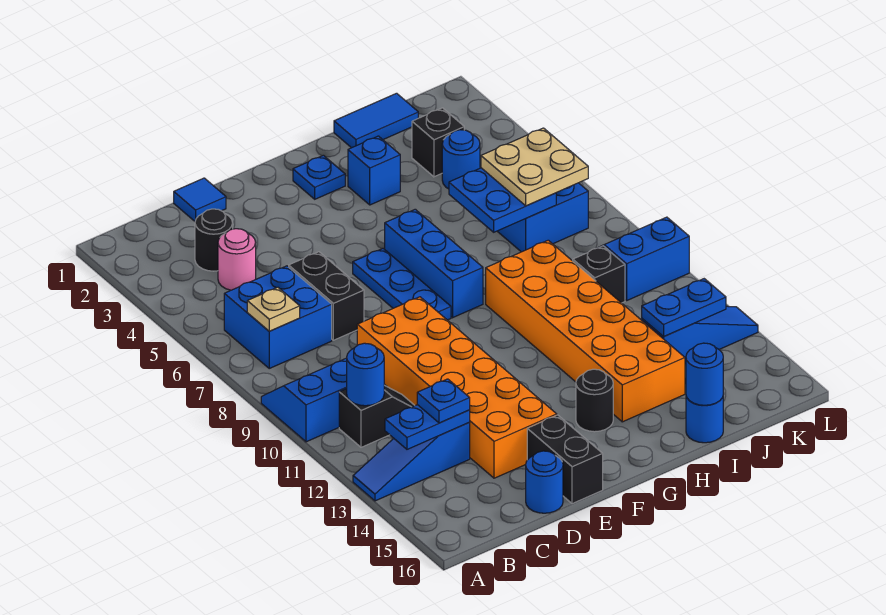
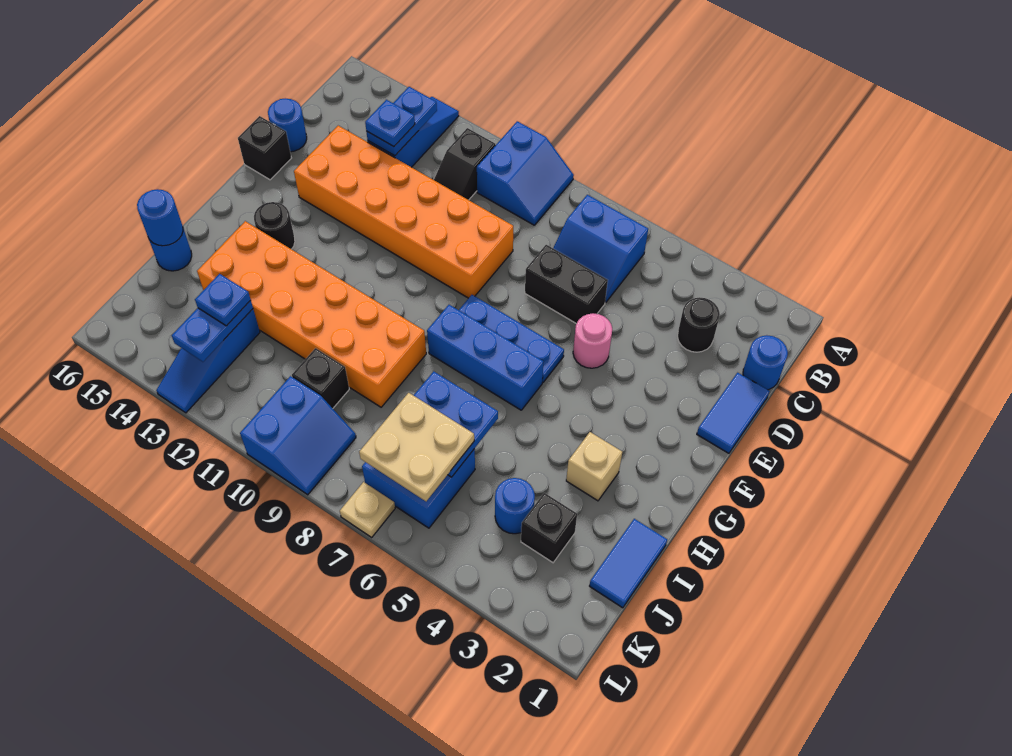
blue 2x2 brick [224,266,332,368] -> blue 2x2 slope [553,195,648,303]
tan 1x1 plate [247,287,300,331] -> tan 1x1 plate moved to [340,482,395,537]
blue 1x1 round brick [347,343,384,406] -> blue 1x1 round brick moved to [743,335,788,390]
pink 1x1 round brick [218,229,256,290] -> pink 1x1 round brick moved to [573,313,612,368]
blue 1x1 tile [174,178,226,221] -> blue 1x2 tile [697,373,769,453]
black 1x2 brick [527,415,603,504] -> black 1x1 brick [238,116,291,180]
blue 1x1 plate [293,155,345,199] -> blue 1x1 plate moved to [195,274,251,326]
blue 1x1 brick [348,136,400,205] -> tan 1x1 brick [566,432,622,501]

